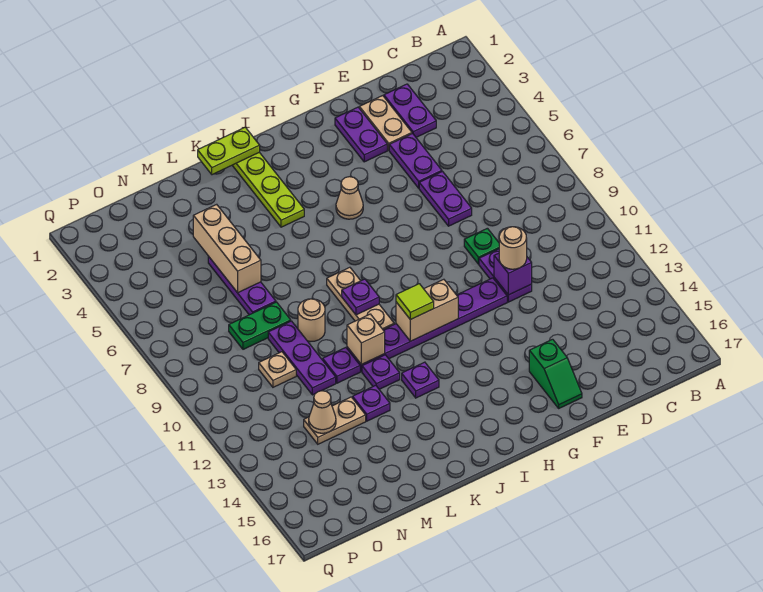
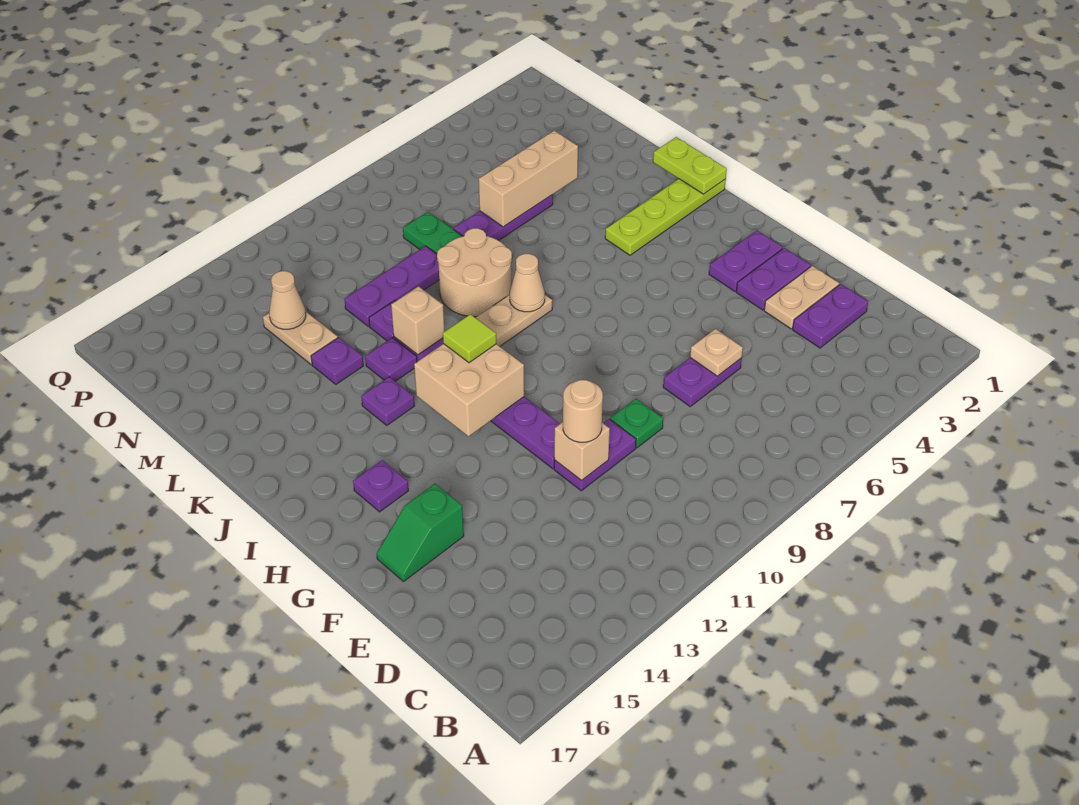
purple 1x2 plate [389,134,442,188] -> purple 1x2 plate moved to [709,231,783,291]
purple 1x1 brick [494,253,532,295] -> tan 1x1 brick [554,422,610,481]
tan 1x1 cone [336,177,363,219] -> tan 1x1 cone moved to [510,254,545,312]
tan 1x2 brick [396,279,458,341] -> tan 2x2 brick [414,344,524,436]
purple 1x1 plate [342,279,379,315] -> purple 1x1 plate moved to [353,460,409,512]
tan 1x1 round brick [298,299,325,341] -> tan 2x2 round brick [437,228,512,317]
tan 1x1 plate [259,352,296,387] -> tan 1x1 plate moved to [690,329,743,376]

